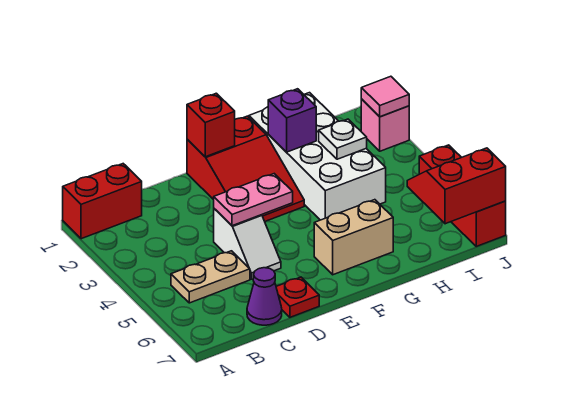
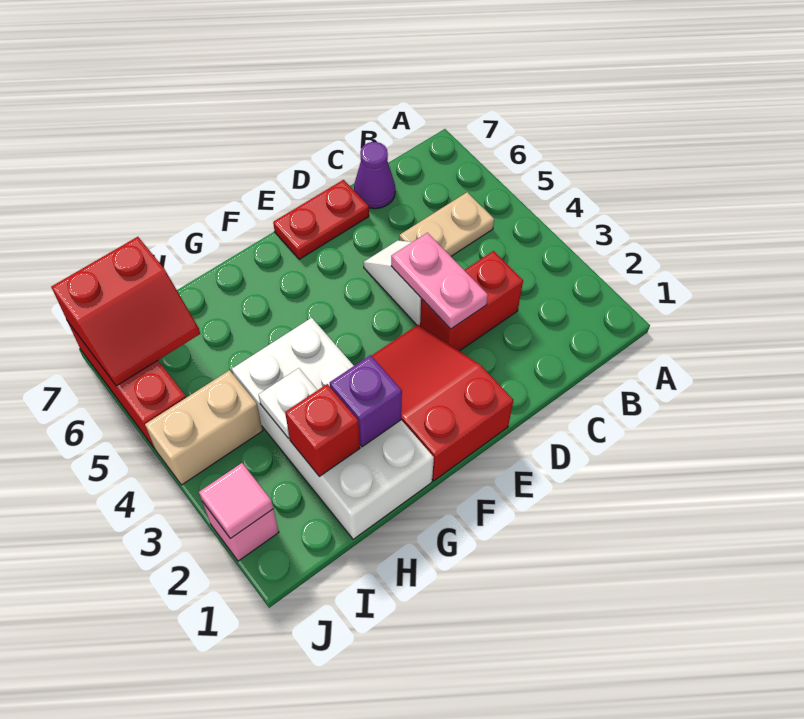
red 1x2 brick [63,164,142,239] -> red 1x2 brick moved to [420,251,523,351]
pink 1x2 plate [214,174,293,226] -> pink 1x2 plate turned to [391,233,488,329]
red 1x1 plate [276,277,319,317] -> red 1x2 plate [273,180,369,259]
red 1x1 brick [187,93,235,157] -> red 1x1 brick moved to [285,384,360,476]
tan 1x2 brick [314,200,393,275] -> tan 1x2 brick moved to [145,370,263,485]

